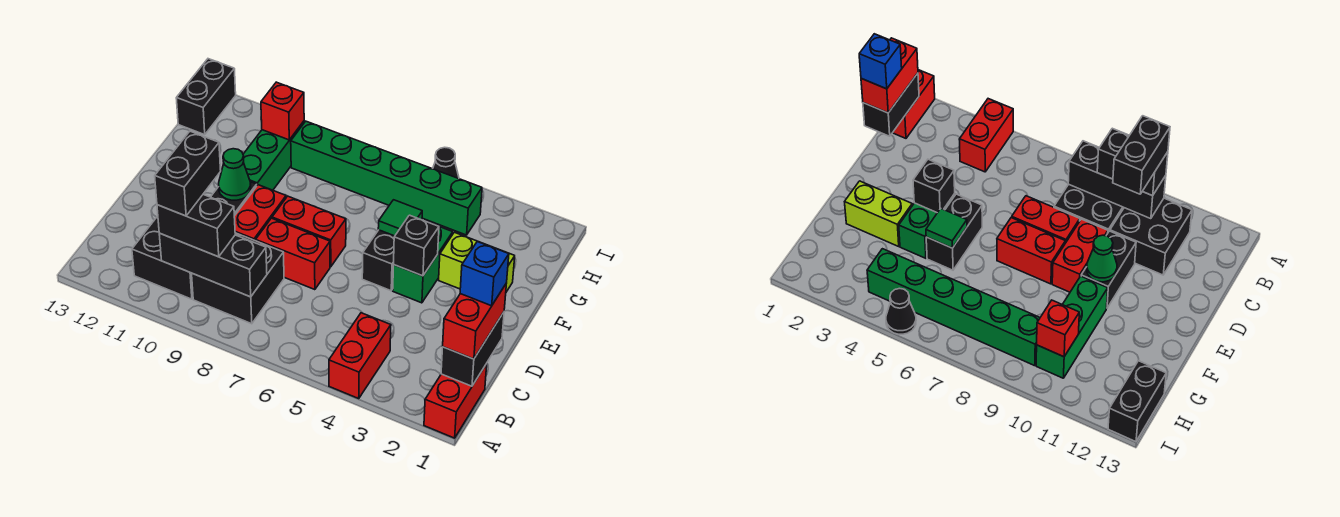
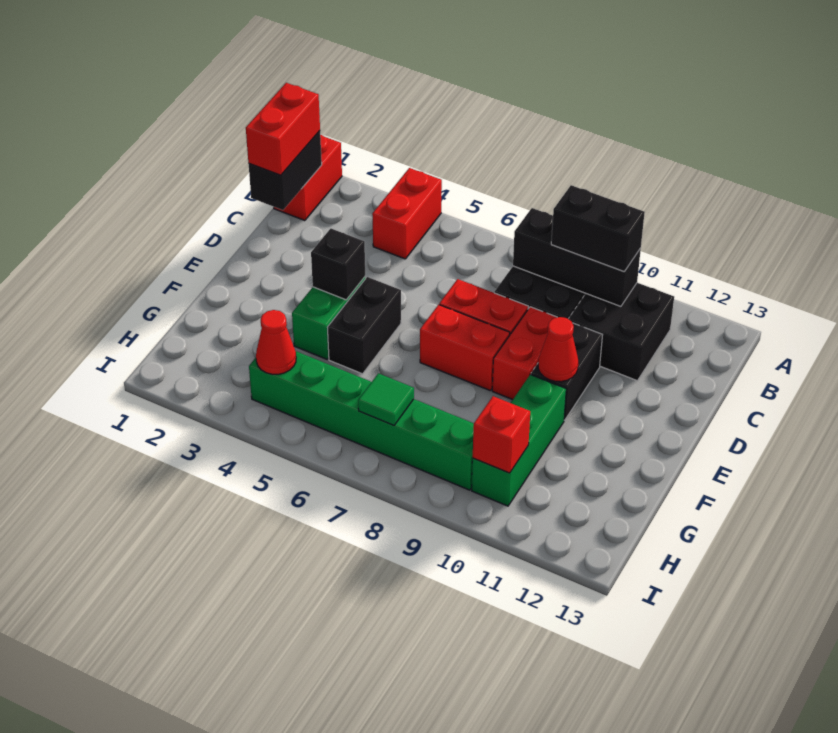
black 1x2 brick [155,131,221,216] -> none
blue 1x1 brick [460,241,509,306] -> none
green 1x1 cone [219,149,251,200] -> red 1x1 cone [538,317,578,382]
lime 1x2 brick [439,232,515,292] -> none
green 1x1 tile [378,200,422,236] -> green 1x1 tile moved to [358,373,414,425]
none -> red 1x1 cone [256,310,296,374]
black 1x2 brick [176,59,236,135] -> none
black 1x1 cone [433,147,459,179] -> none

